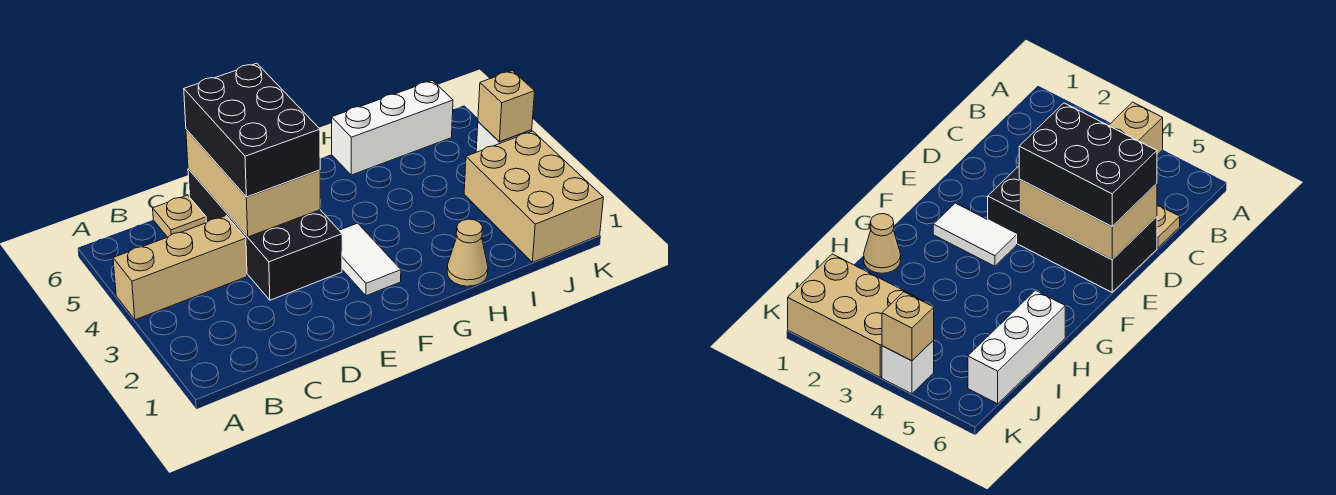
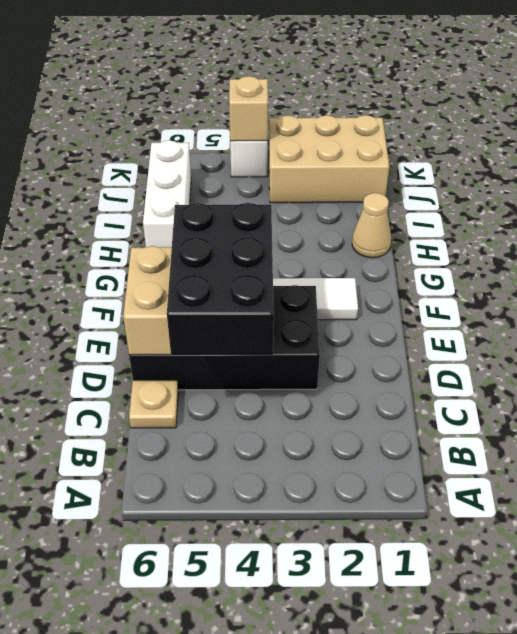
tan 1x3 brick [113,216,247,320] -> none
black 2x3 brick [184,63,320,197] -> black 2x3 brick turned to [167,203,274,355]

